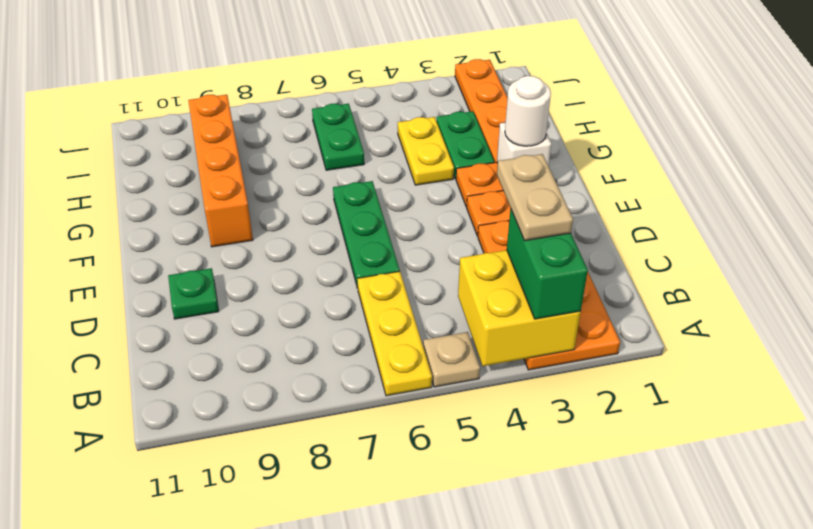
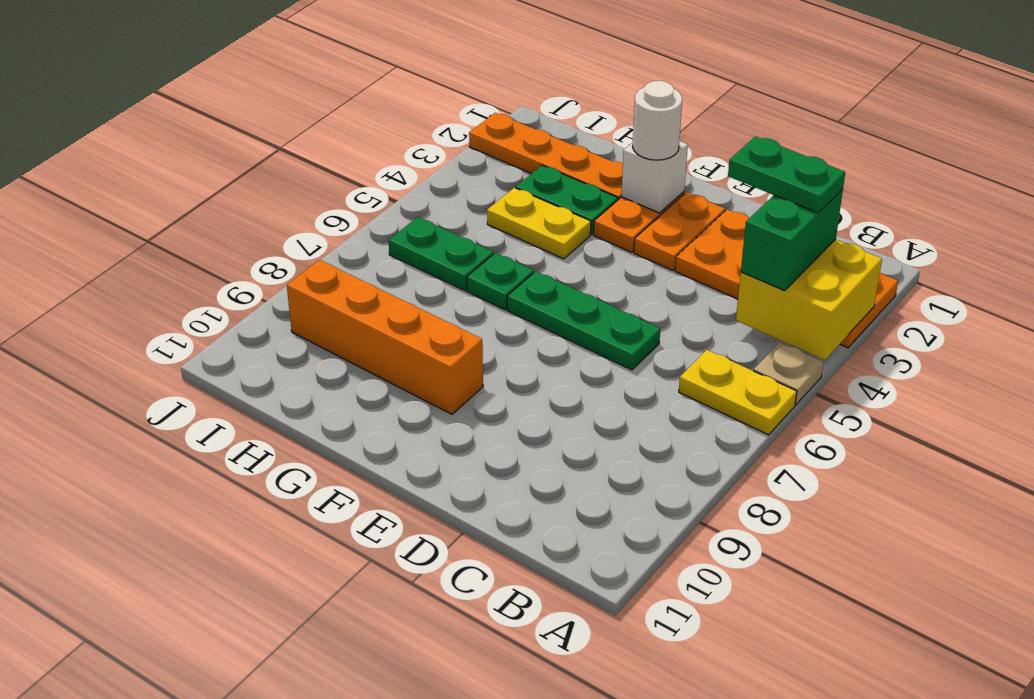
green 1x2 brick [507,209,588,319] -> green 1x2 brick turned to [741,189,843,291]
yellow 1x3 plate [357,271,432,396] -> yellow 1x2 plate [679,350,797,435]
tan 1x2 plate [497,154,573,241] -> green 1x2 plate [728,136,845,213]
green 1x1 plate [168,268,219,319] -> green 1x1 plate moved to [467,253,534,310]

